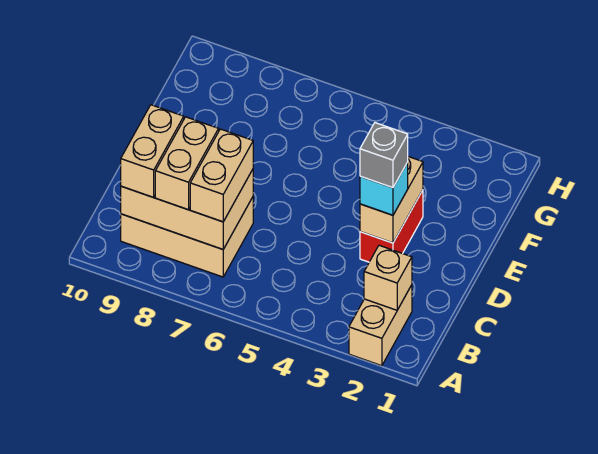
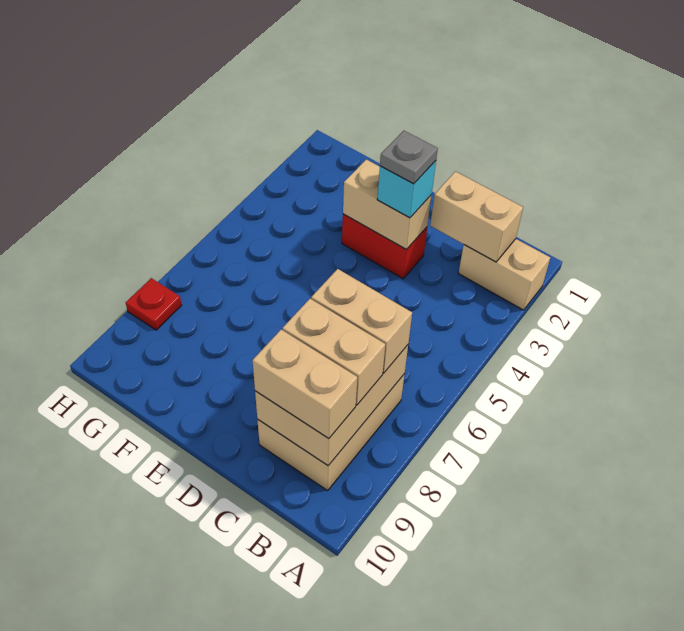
tan 1x1 brick [364,245,412,310] -> tan 1x2 brick [430,171,523,262]
grey 1x1 brick [360,123,408,188] -> grey 1x1 plate [380,131,438,184]
none -> red 1x1 plate [126,278,182,330]

